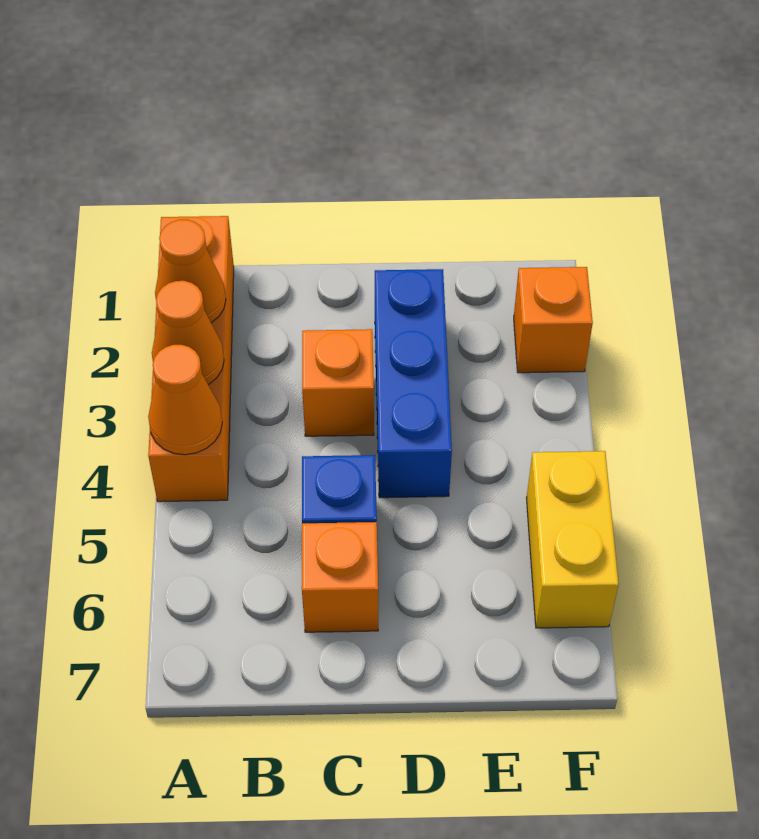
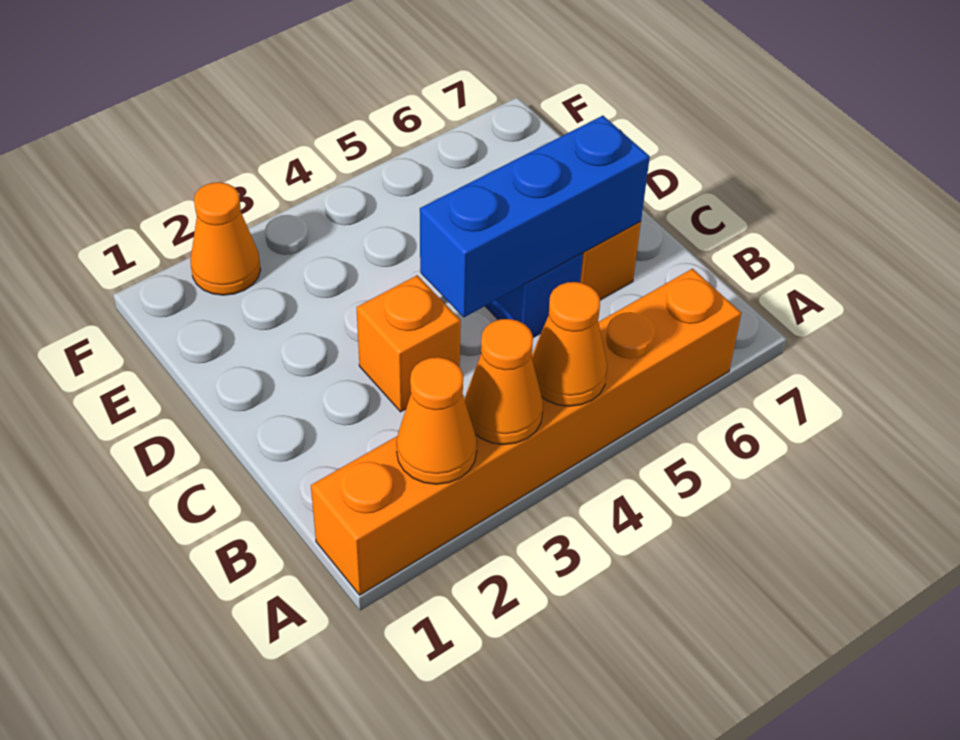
orange 1x4 brick [148,216,234,502] -> orange 1x6 brick [311,269,741,595]
blue 1x3 brick [375,269,452,498] -> blue 1x3 brick moved to [420,116,650,317]
orange 1x1 brick [514,267,593,373] -> orange 1x1 cone [190,182,261,295]
yellow 1x2 brick [526,451,619,628] -> none

